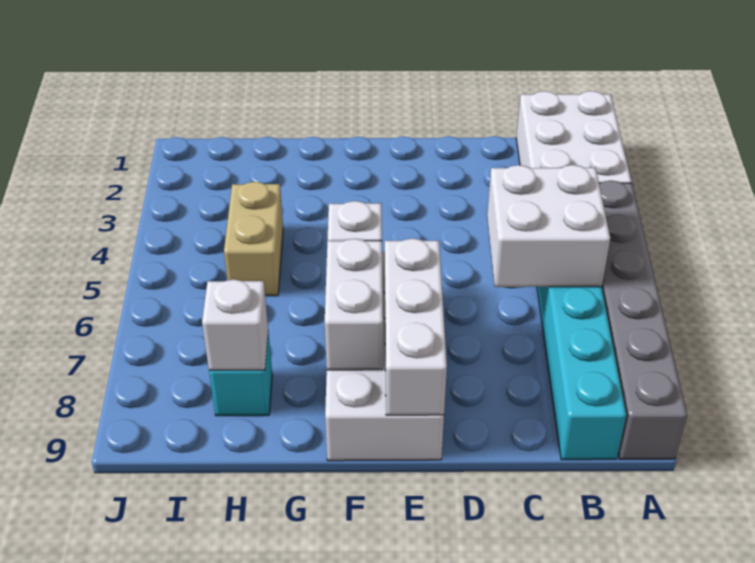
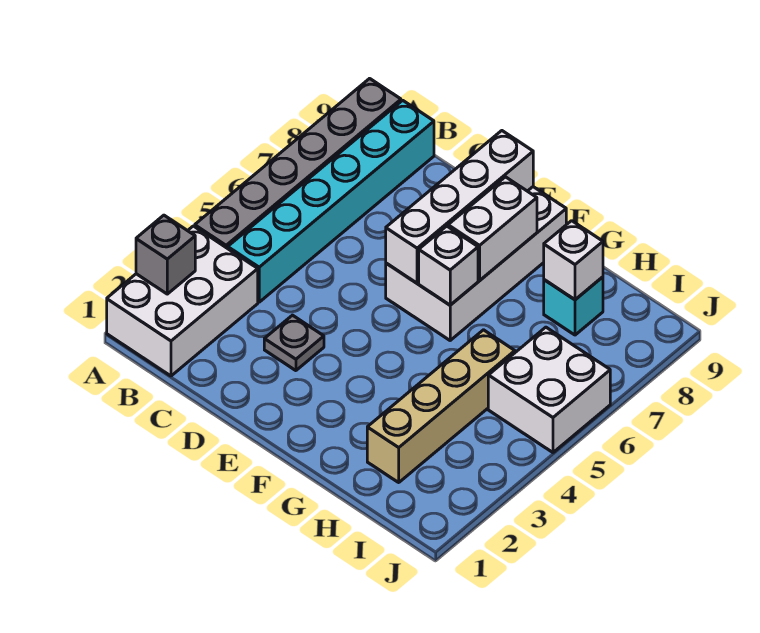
none -> grey 1x1 brick [136,215,195,294]
white 2x2 brick [487,165,610,287] -> white 2x2 brick moved to [488,327,610,452]
none -> grey 1x1 plate [264,315,324,371]
white 1x3 brick [384,238,447,415] -> white 1x4 brick [386,131,533,283]
tan 1x2 brick [224,182,283,296] -> tan 1x4 brick [367,330,515,482]

